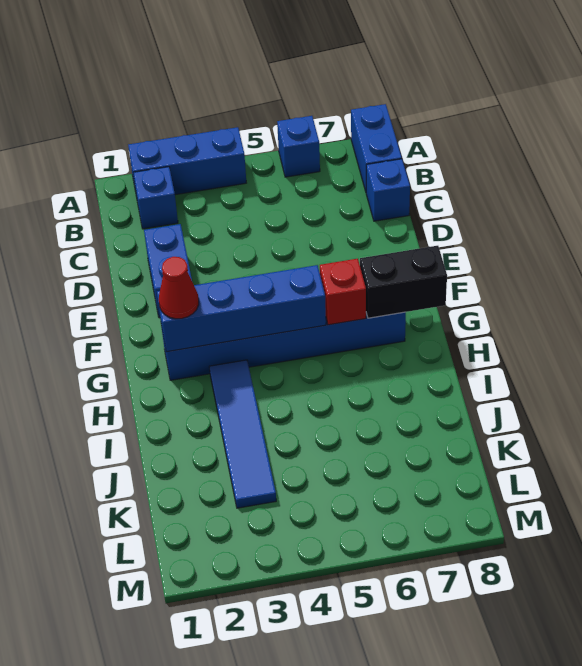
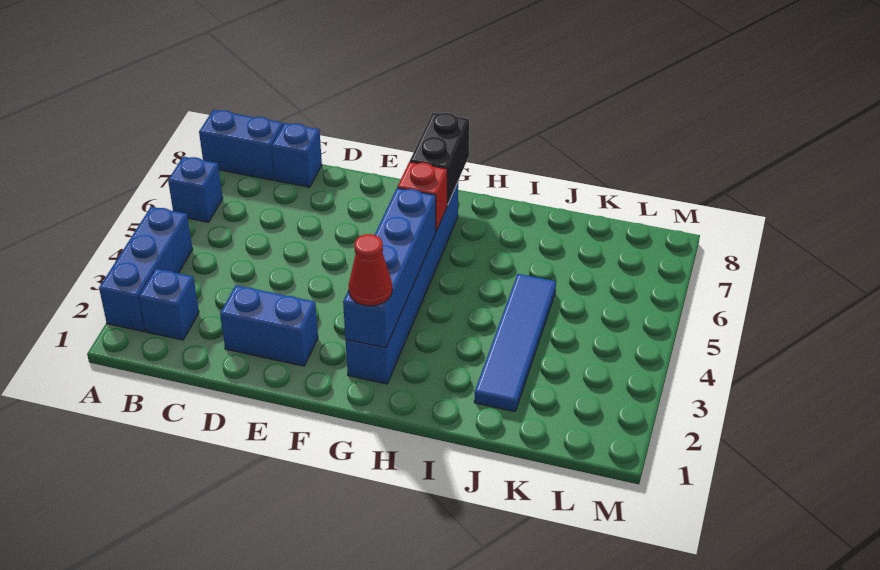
blue 1x4 tile [209,360,276,508] -> blue 1x4 tile turned to [474,274,556,412]

